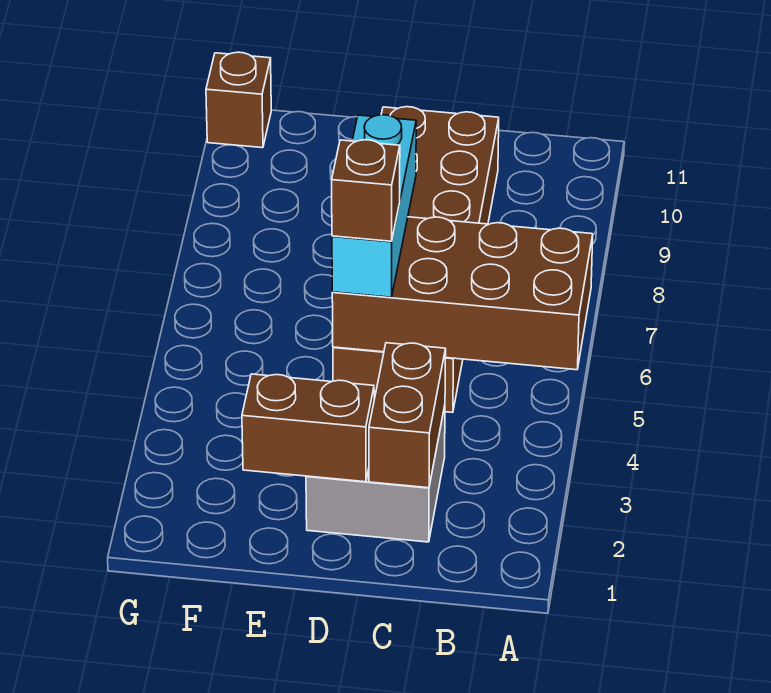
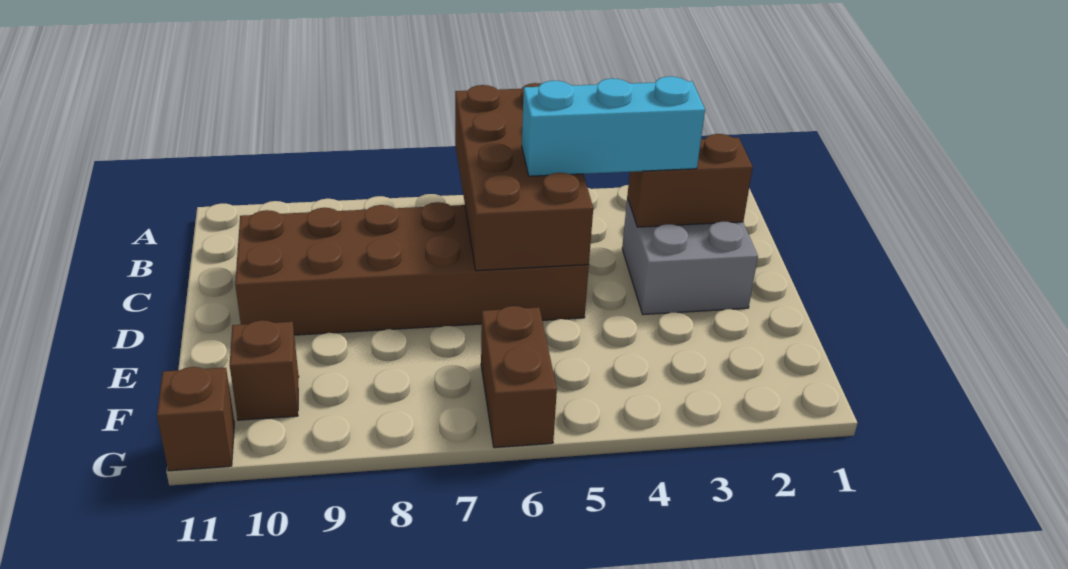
brown 1x2 brick [242,374,374,482] -> brown 1x2 brick moved to [481,306,557,448]
cyan 1x3 brick [332,115,416,297] -> cyan 1x3 brick moved to [522,76,705,176]
brown 1x1 brick [332,140,400,241] -> brown 1x1 brick moved to [230,320,299,420]

